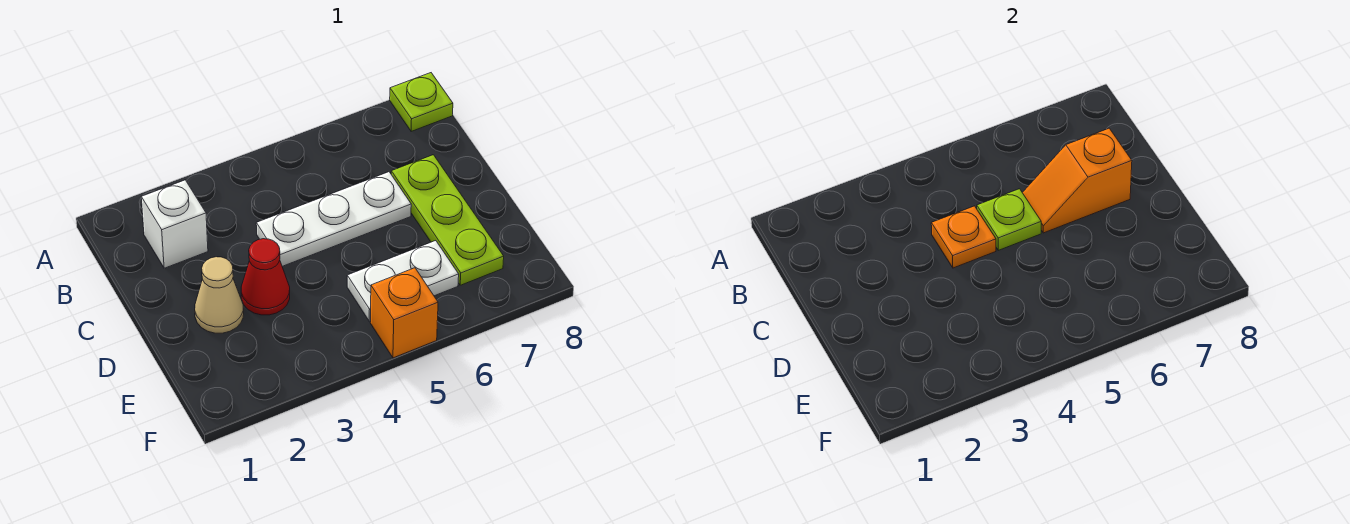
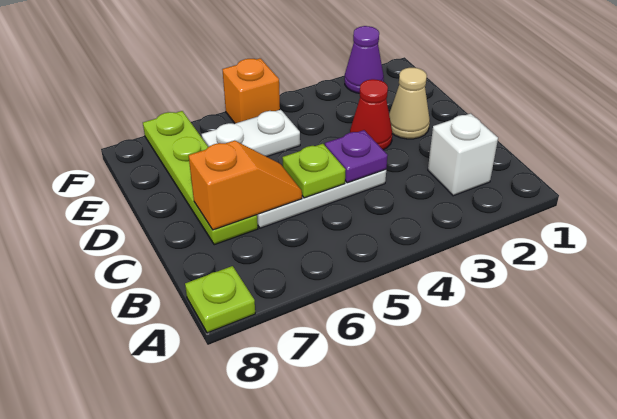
orange 1x1 plate [931,206,996,268] -> purple 1x1 plate [325,130,388,183]
lime 1x3 plate [391,155,504,285] -> lime 1x4 plate [143,111,258,245]
none -> purple 1x1 cone [345,26,384,93]

